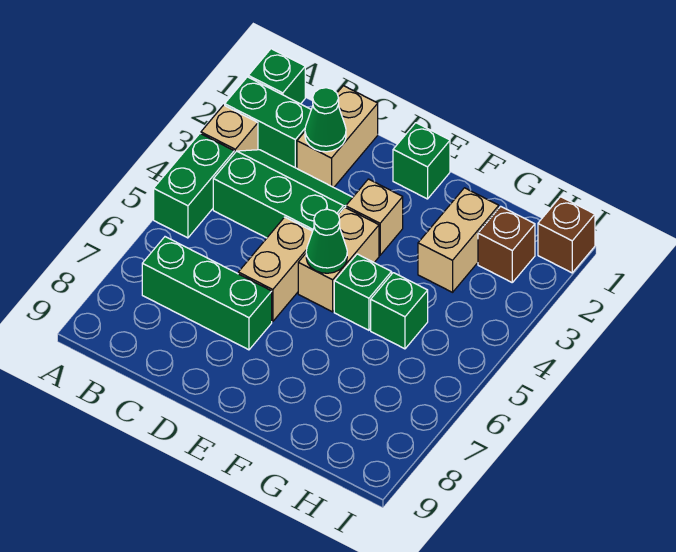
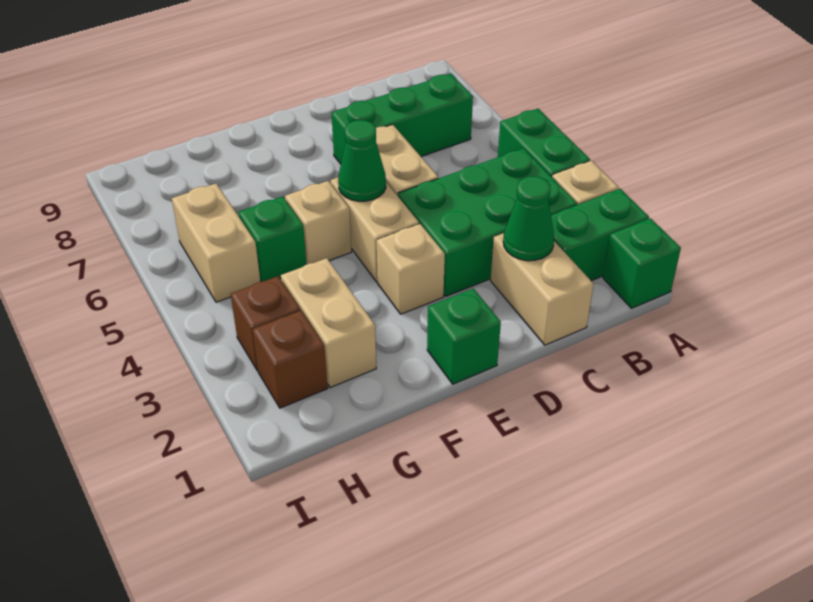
green 2x3 slope [213,150,353,238] -> green 2x3 brick [398,148,577,296]
green 1x1 brick [334,254,392,330] -> tan 1x1 brick [285,181,352,264]
none -> tan 1x2 brick [172,184,260,302]
brown 1x1 brick [538,197,595,273] -> brown 1x1 brick moved to [231,276,300,371]

